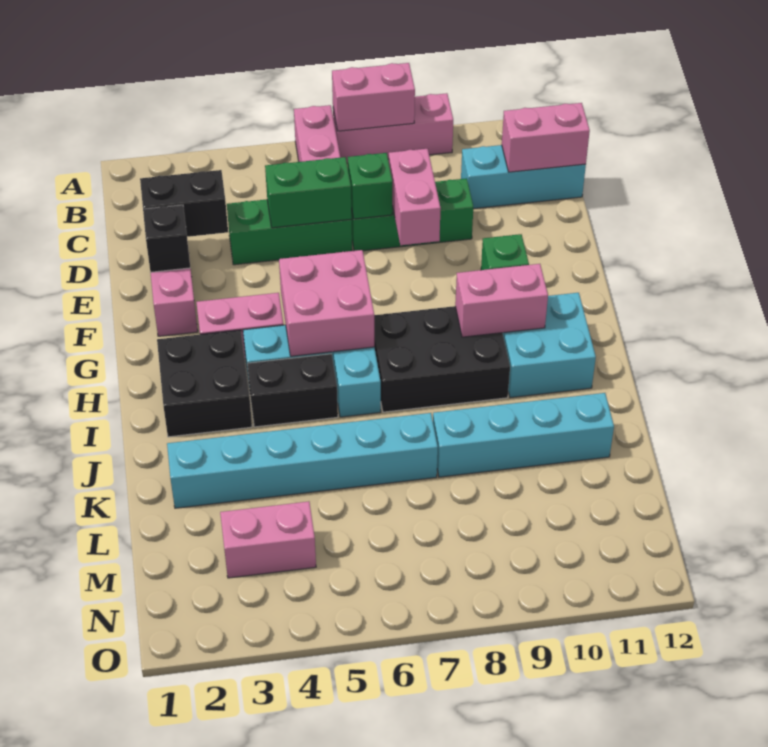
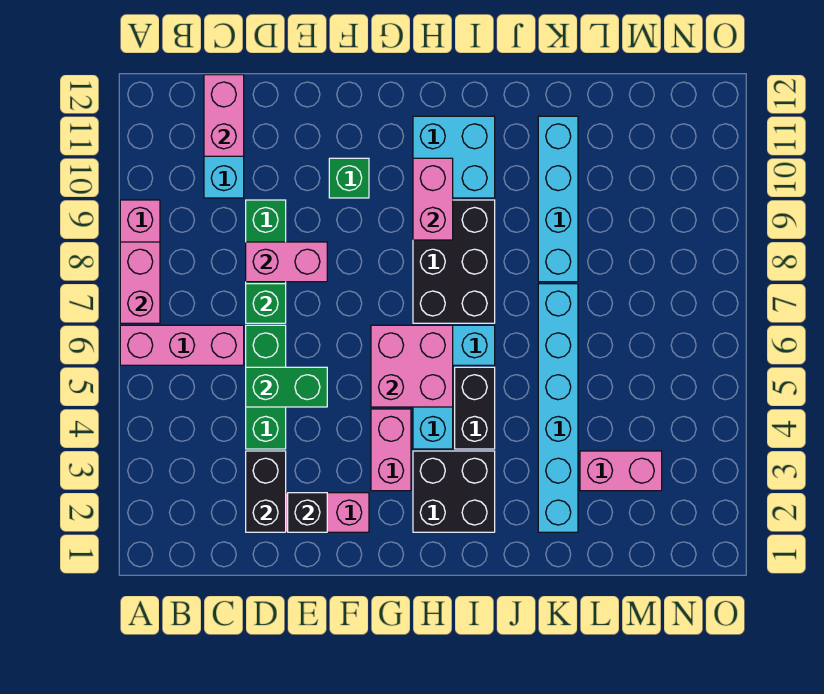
green 1x2 brick [265,157,352,228] -> green 1x2 brick turned to [246,367,327,407]
pink 1x2 brick [220,501,316,578] -> pink 1x2 brick turned to [580,451,662,491]

